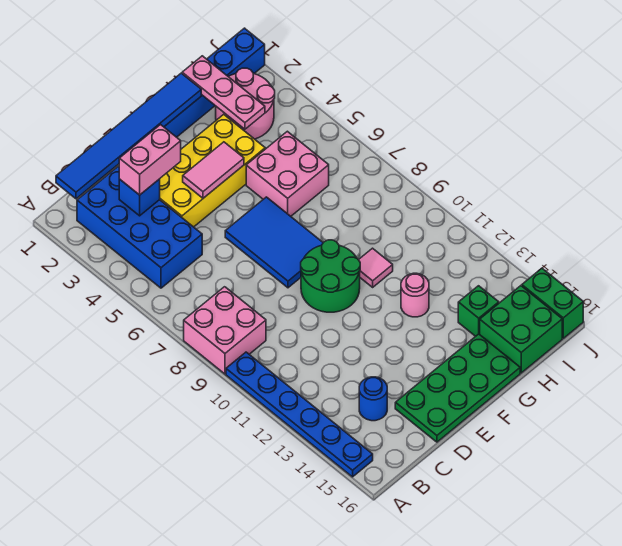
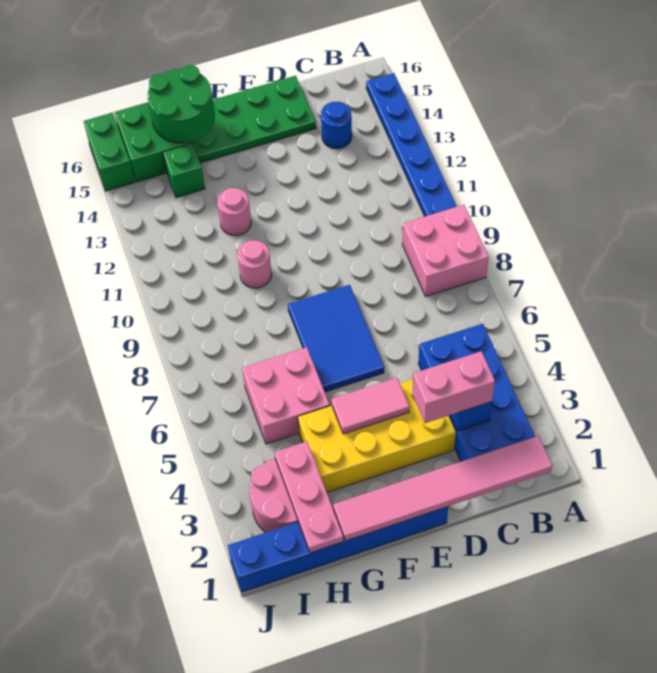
blue 1x6 tile [56,73,201,199] -> pink 1x6 tile [333,436,552,541]
green 2x2 round brick [301,240,360,312] -> green 2x2 round brick moved to [148,65,215,143]
pink 1x1 tile [359,248,393,287] -> pink 1x1 round brick [237,240,272,288]

